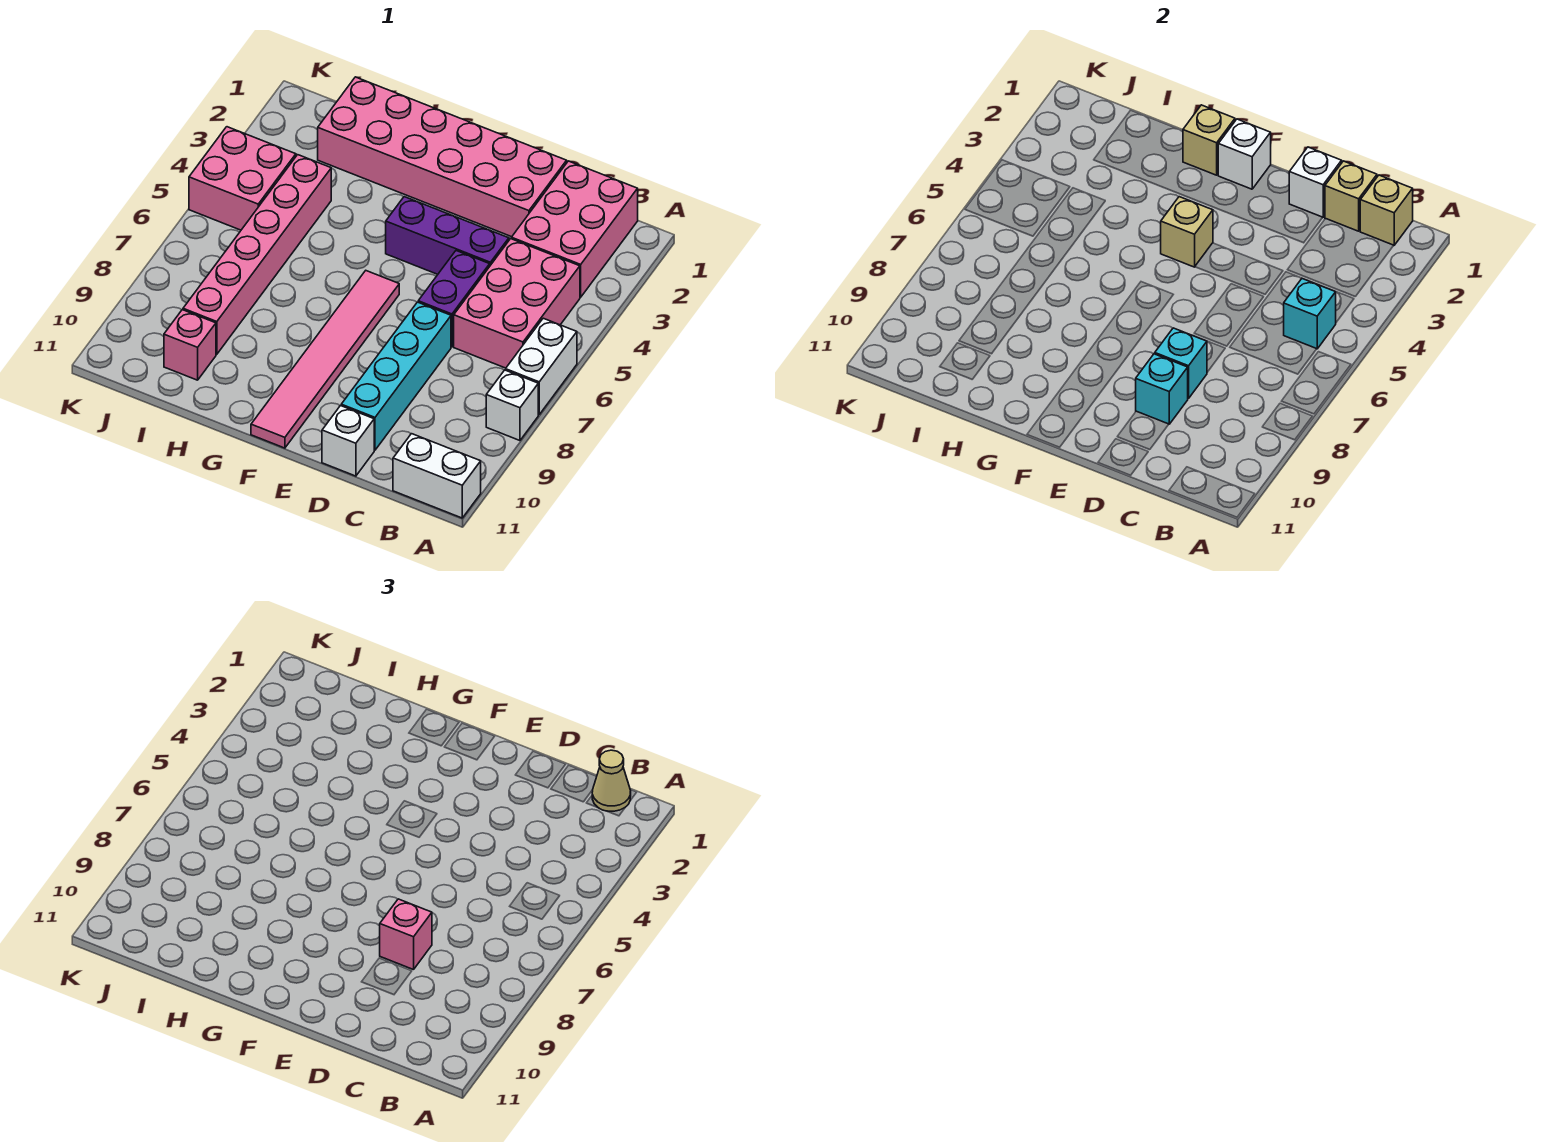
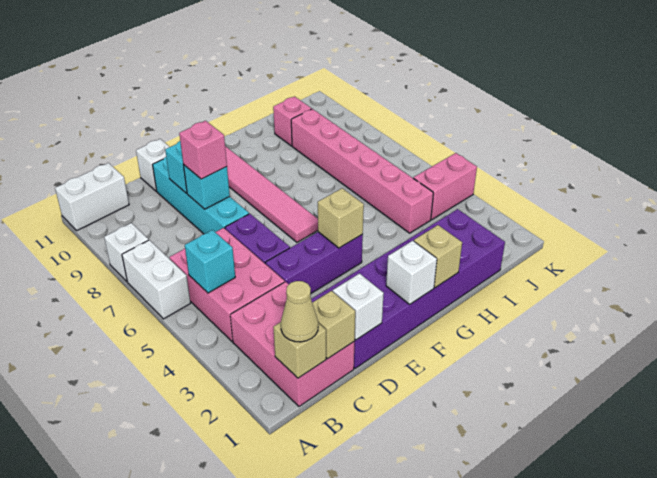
pink 2x6 brick [318,77,567,237] -> purple 2x6 brick [311,209,505,368]
pink 2x2 brick [189,127,296,230] -> pink 1x2 brick [413,153,477,220]

